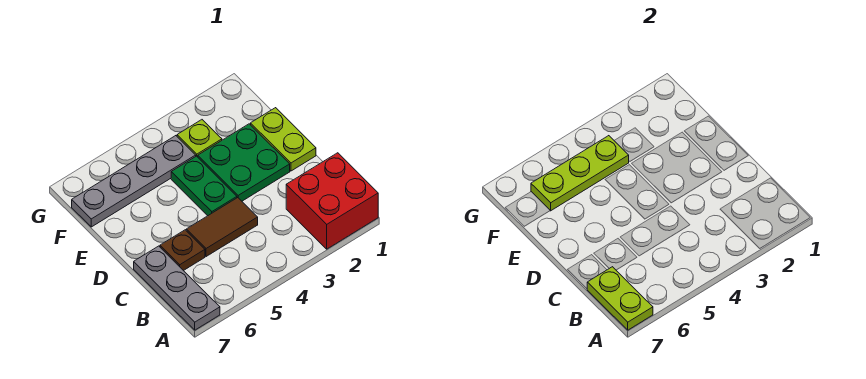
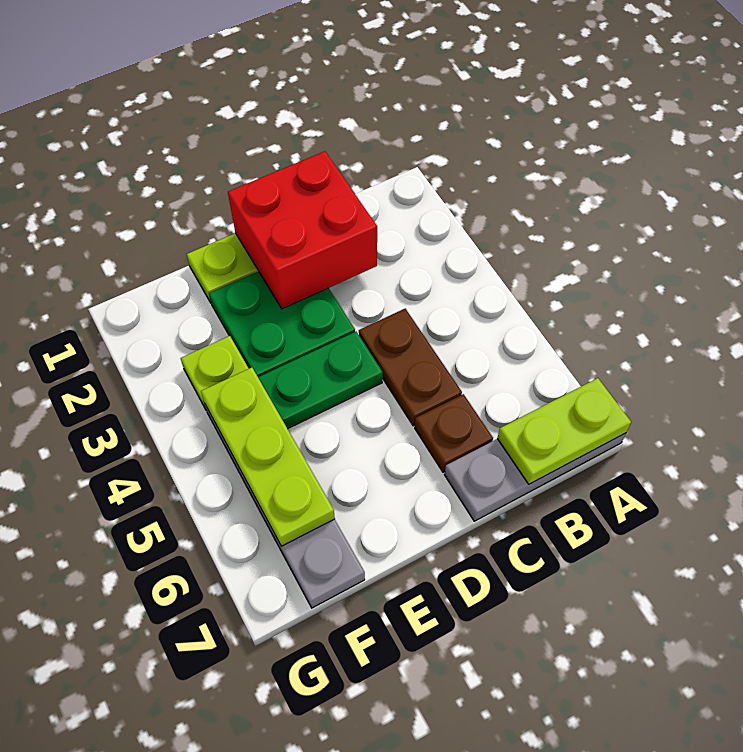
red 2x2 brick [286,153,378,249] -> red 2x2 brick moved to [228,151,377,309]
brown 1x2 tile [186,198,258,257] -> brown 1x2 plate [359,309,462,426]

